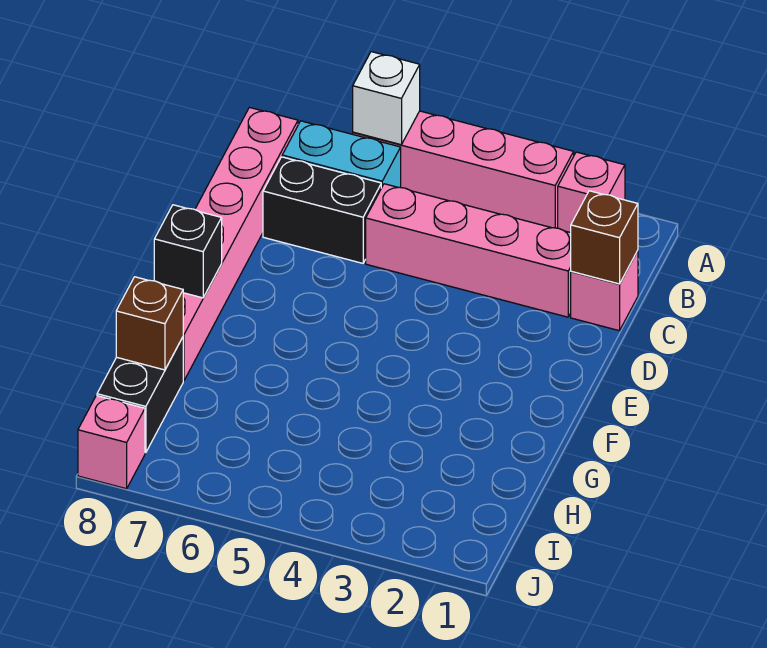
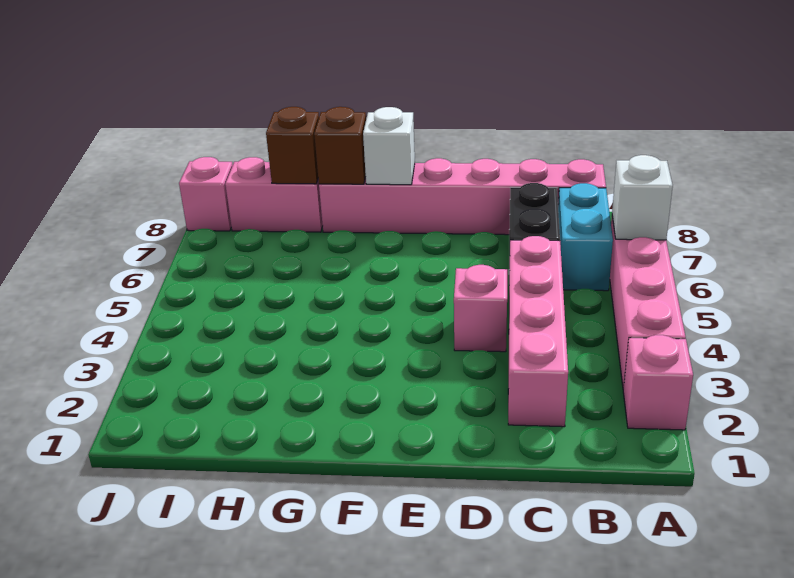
pink 1x1 brick [571,251,638,331] -> pink 1x1 brick moved to [454,265,507,352]
brown 1x1 brick [571,191,638,284] -> brown 1x1 brick moved to [314,107,366,184]
black 1x1 brick [154,205,222,298] -> white 1x1 brick [363,107,415,185]
black 1x2 brick [97,337,183,453] -> pink 1x2 brick [225,157,323,232]

